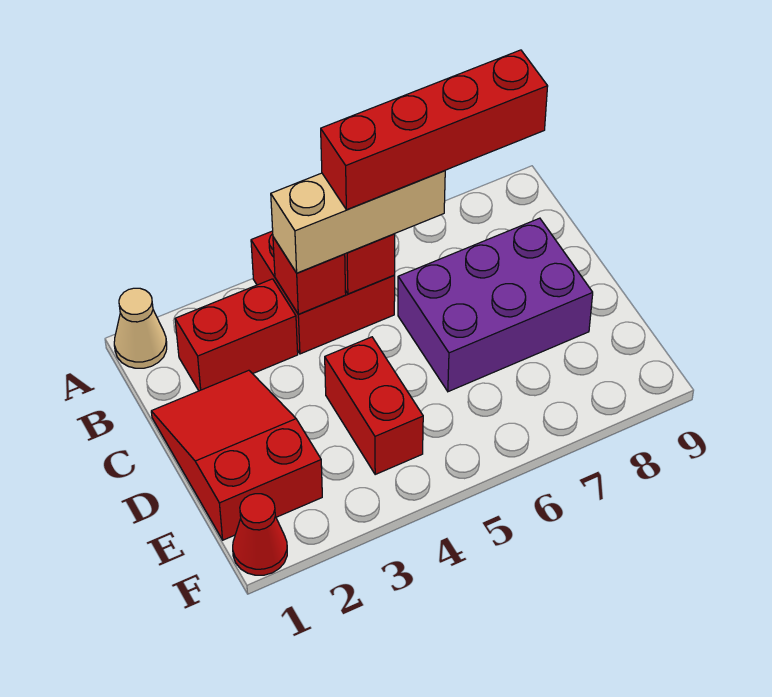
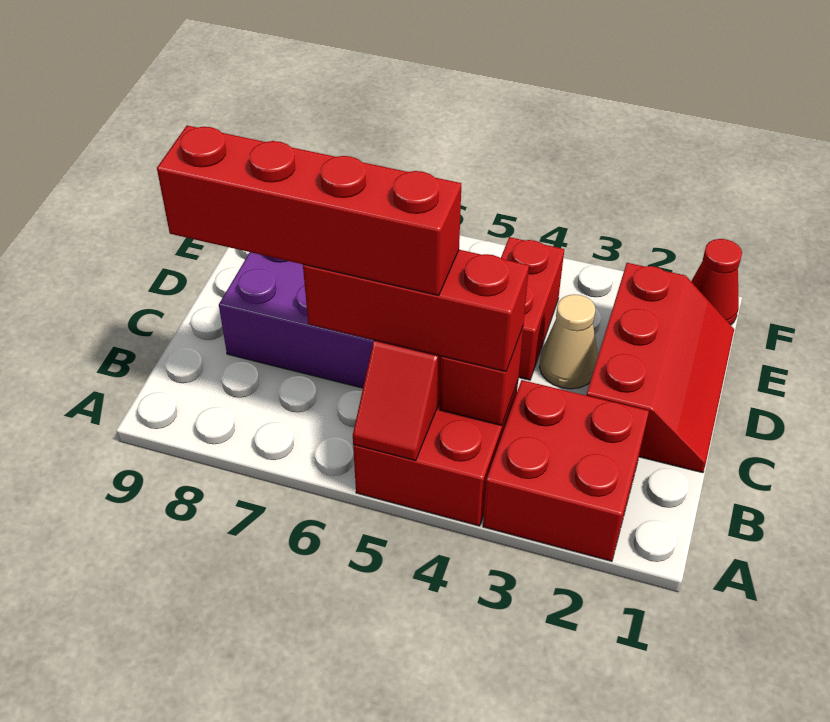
tan 1x1 cone [114,288,167,368] -> tan 1x1 cone moved to [539,294,598,389]
red 1x2 brick [175,279,298,391] -> red 2x2 brick [483,380,649,561]
tan 1x3 brick [271,171,445,273] -> red 1x3 brick [303,250,529,372]
red 2x3 slope [151,370,322,540] -> red 2x3 slope turned to [586,263,734,473]

